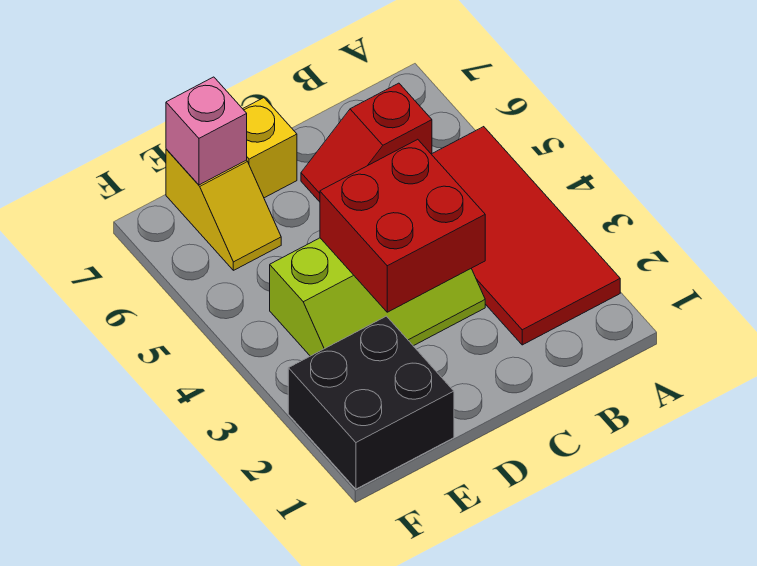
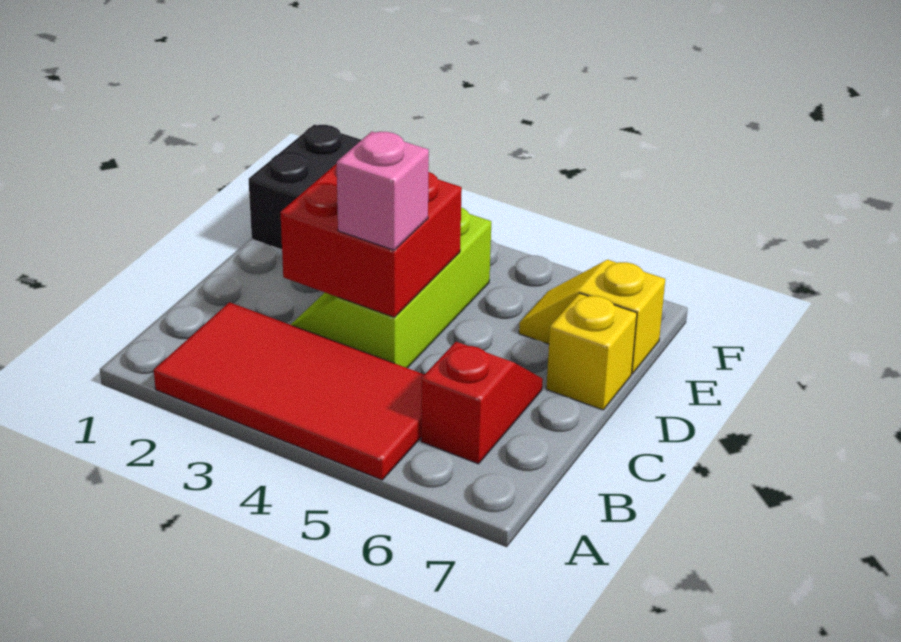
pink 1x1 brick [166,77,247,185] -> pink 1x1 brick moved to [337,131,429,250]

